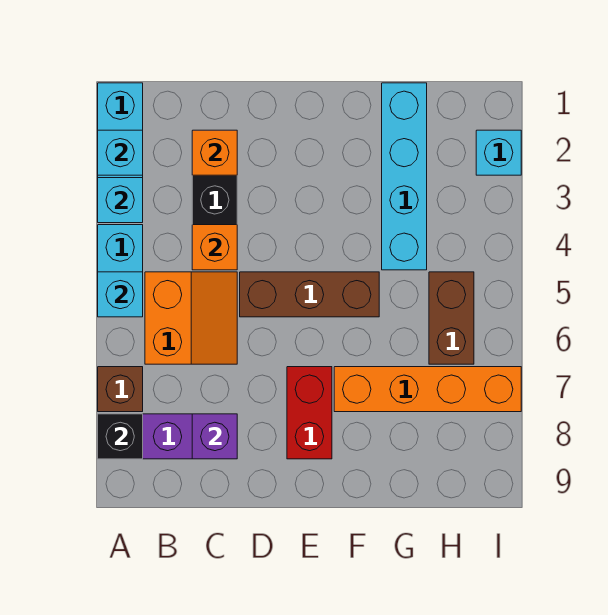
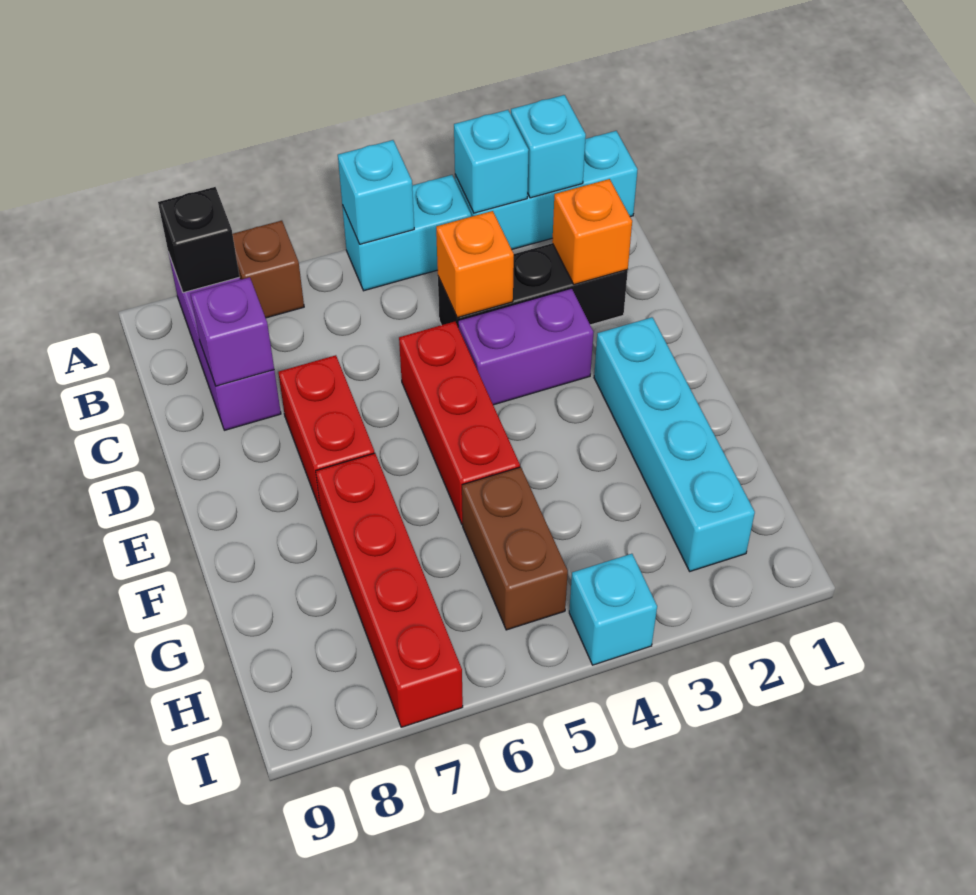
orange 2x2 slope [145,272,237,364] -> none
none -> purple 1x2 brick [458,288,593,405]
brown 1x3 brick [240,272,379,317] -> red 1x3 brick [399,322,520,524]
red 1x2 brick [287,367,332,459] -> red 1x2 brick turned to [278,355,375,511]
orange 1x4 brick [334,367,521,412] -> red 1x4 brick [316,453,463,727]
cyan 1x4 brick [382,83,427,270] -> cyan 1x4 brick turned to [594,317,755,571]
brown 1x2 brick [429,272,474,364] -> brown 1x2 brick turned to [462,467,568,630]
cyan 1x1 brick [476,130,521,175] -> cyan 1x1 brick moved to [569,554,657,665]

